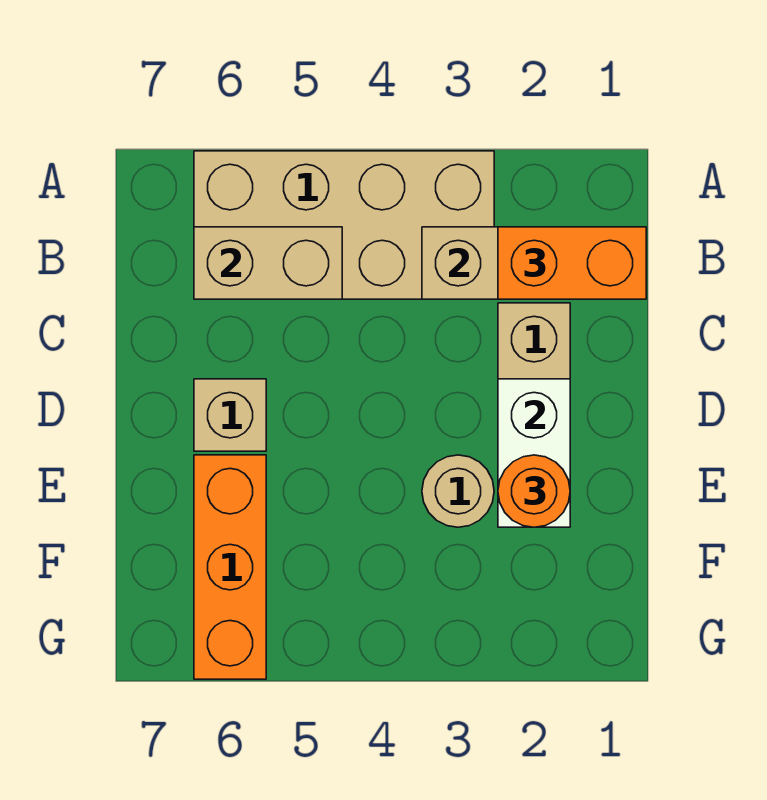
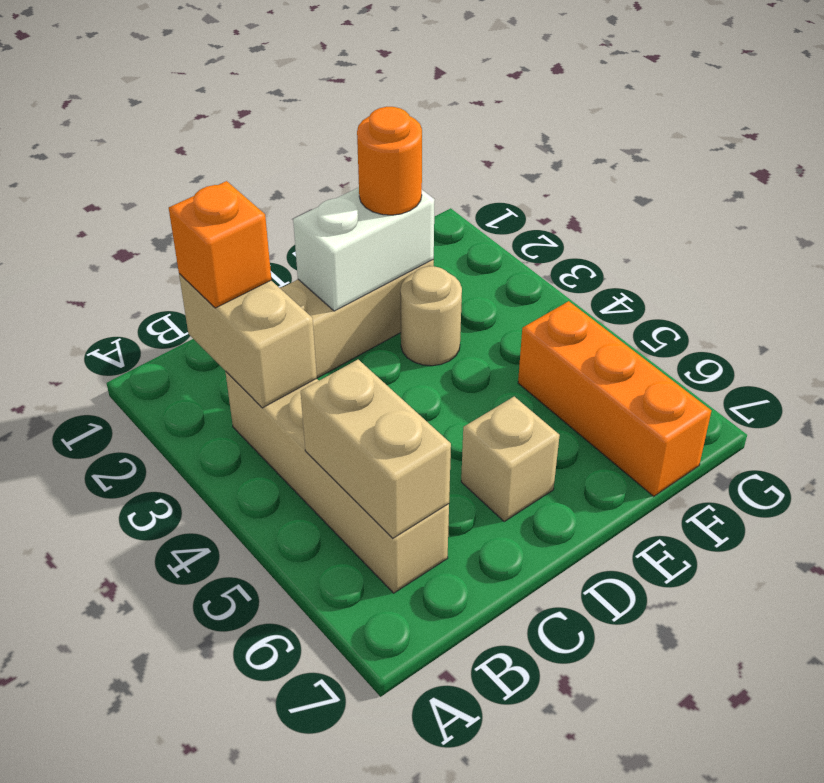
tan 2x4 brick [194,151,494,299] -> tan 1x4 brick [226,372,449,593]
orange 1x2 brick [498,227,646,299] -> orange 1x1 brick [169,181,271,308]
orange 1x3 brick [194,455,266,679] -> orange 1x3 brick turned to [518,301,711,496]

